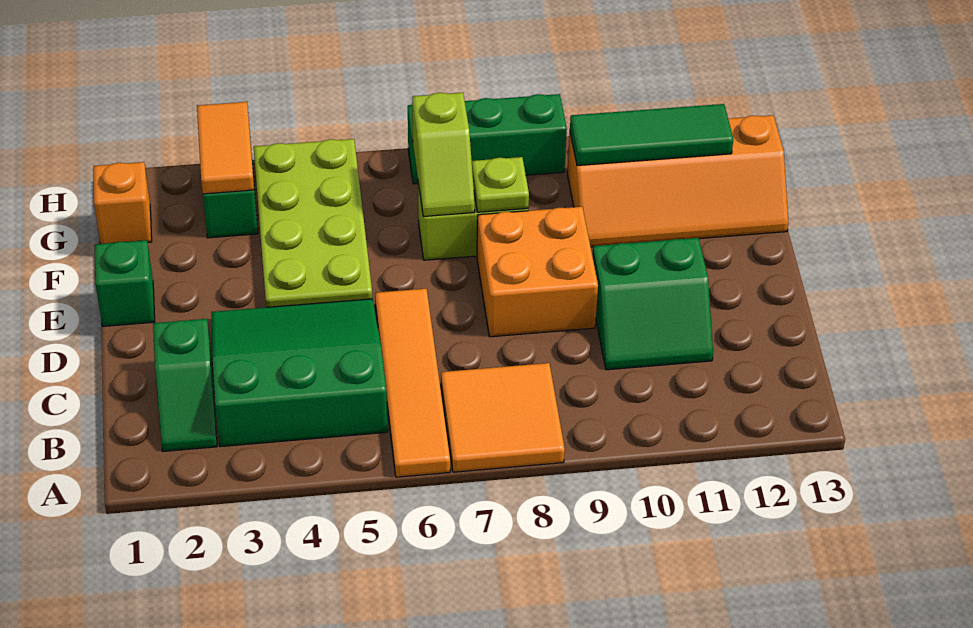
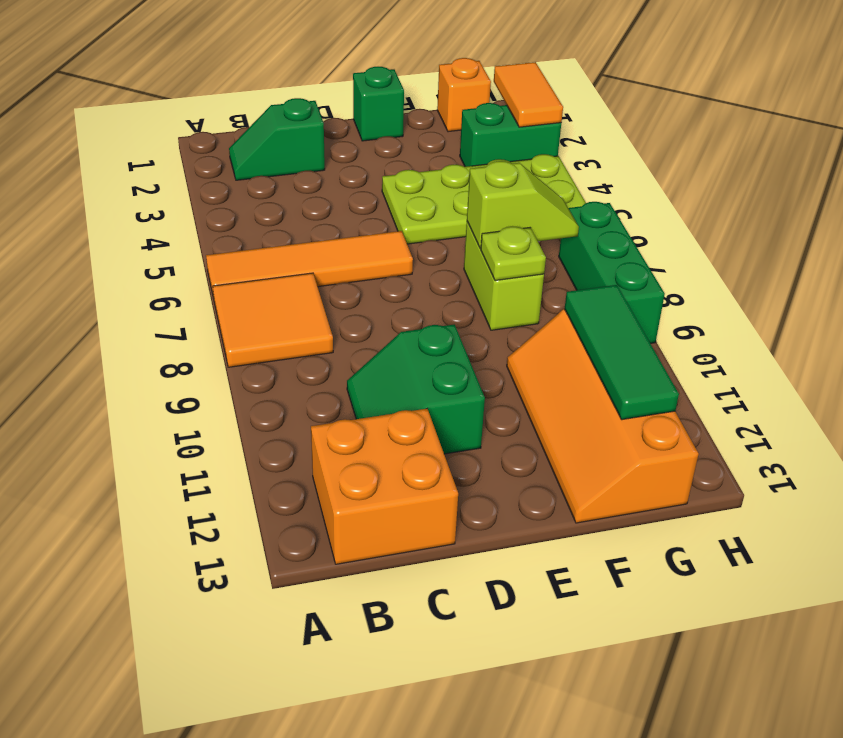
green 3x3 slope [211,299,388,447] -> none
orange 2x2 brick [477,207,598,337] -> orange 2x2 brick moved to [311,409,458,564]
lime 1x2 slope [412,93,475,217] -> lime 1x2 slope turned to [467,161,579,249]
orange 1x2 tile [197,102,254,194] -> orange 1x2 tile turned to [494,62,563,127]

